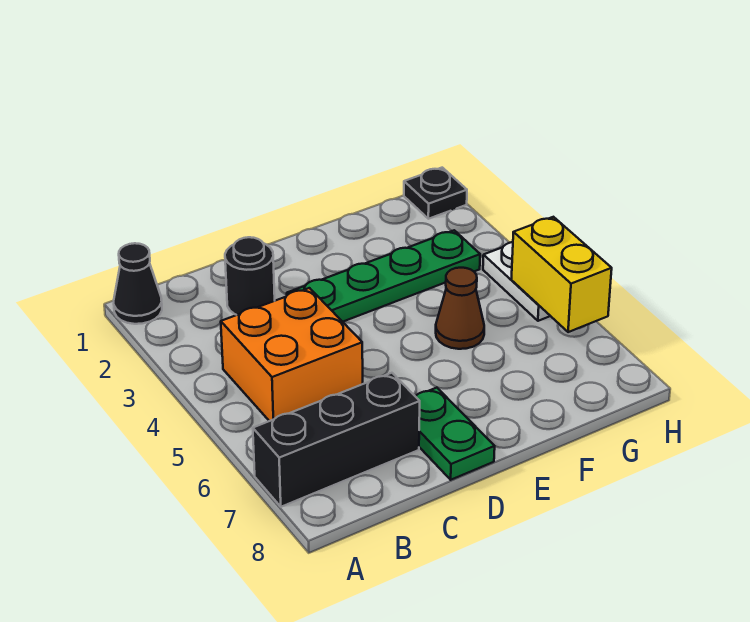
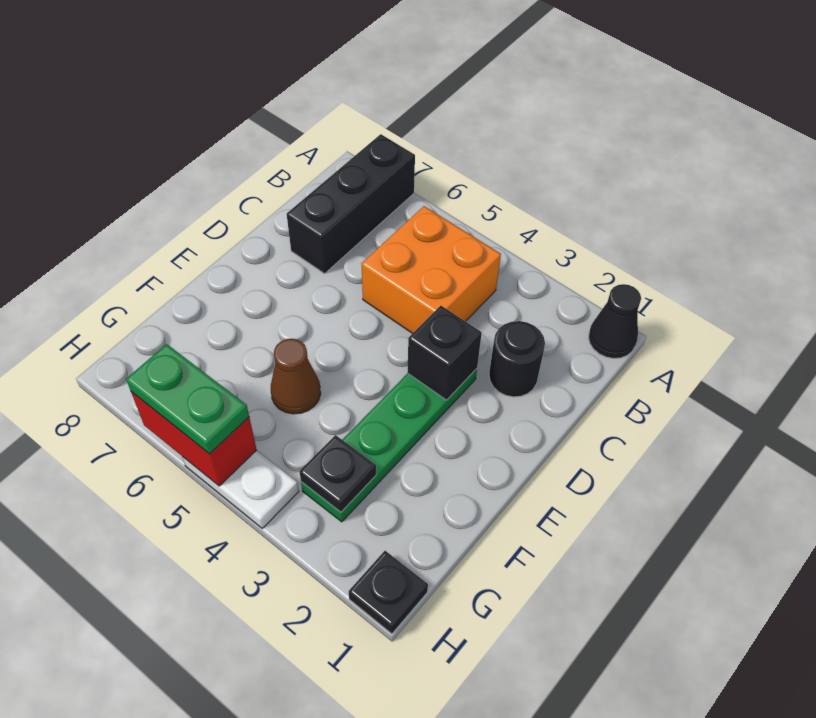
none -> black 1x1 brick [407,306,482,400]
green 1x2 plate [415,388,495,480] -> green 1x2 plate moved to [126,344,249,454]
none -> black 1x1 plate [300,435,376,512]
yellow 1x2 brick [511,217,612,332] -> red 1x2 brick [131,392,257,486]

